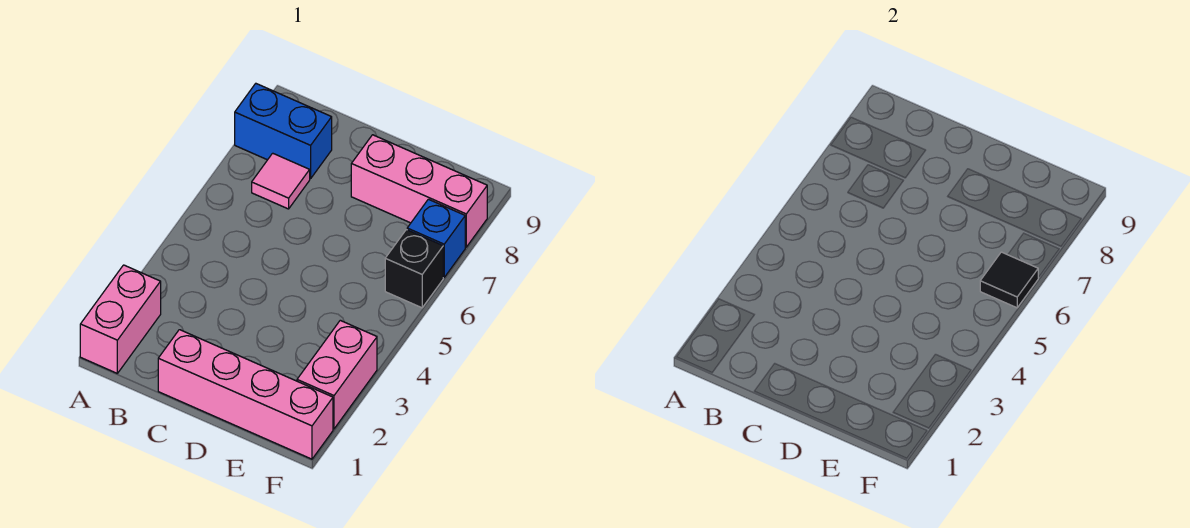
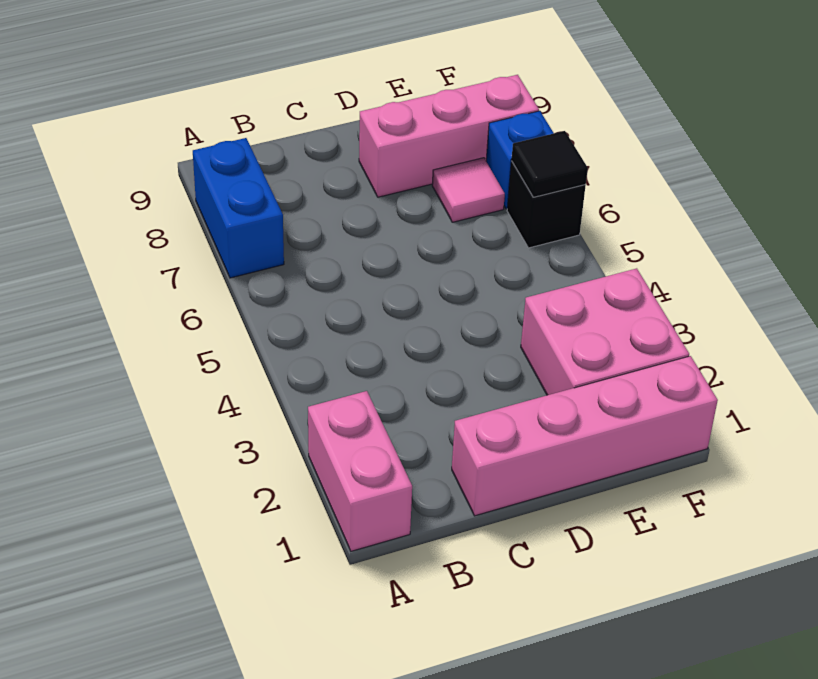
blue 1x2 brick [235,84,332,179] -> blue 1x2 brick turned to [193,138,284,278]
pink 1x1 tile [252,153,310,209] -> pink 1x1 tile moved to [432,158,505,222]
pink 1x2 brick [297,320,377,429] -> pink 2x2 brick [521,268,689,395]

